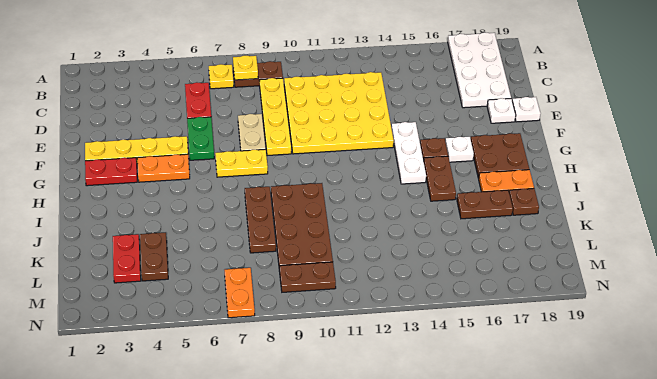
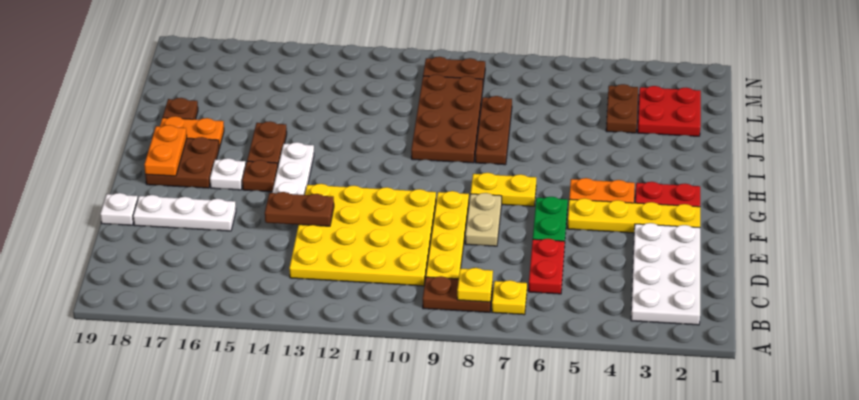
white 2x4 plate [448,32,511,108] -> white 2x4 plate moved to [631,223,700,325]
white 1x1 plate [487,98,516,123] -> white 1x3 plate [133,195,236,231]
brown 1x2 plate [457,190,513,219] -> brown 1x2 plate moved to [265,192,334,226]
red 1x2 plate [113,234,141,283] -> red 2x2 plate [638,86,701,136]
orange 1x2 plate [225,268,255,318] -> orange 1x2 plate moved to [144,125,187,176]

